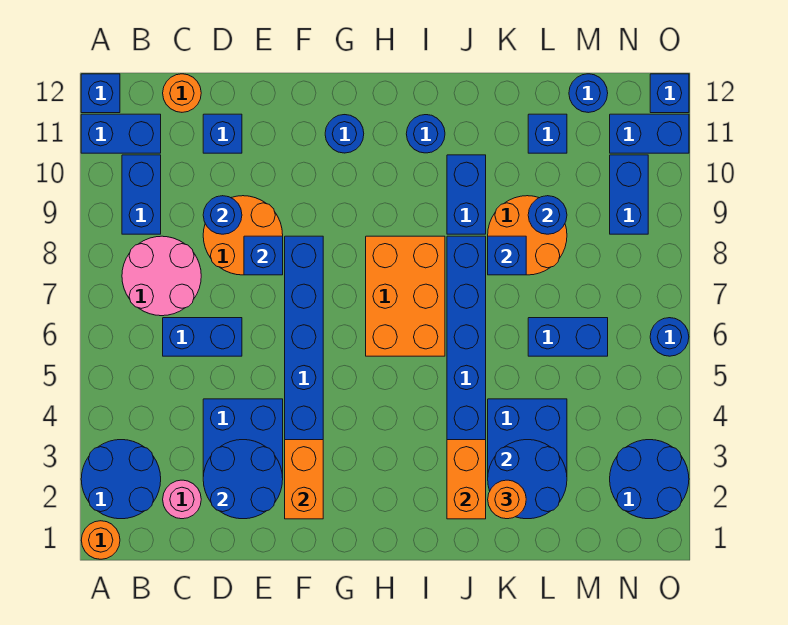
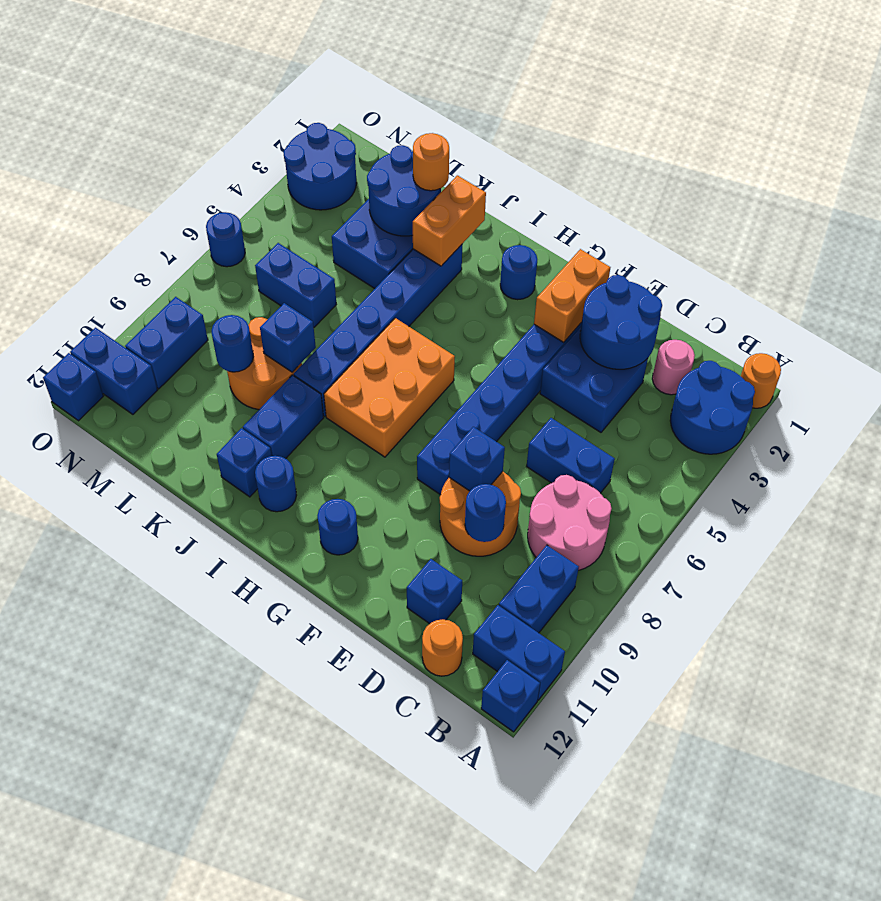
blue 1x1 brick [528,114,567,153] -> blue 1x1 brick moved to [217,428,272,497]
blue 1x1 round brick [569,74,608,113] -> blue 1x1 round brick moved to [500,245,537,300]

